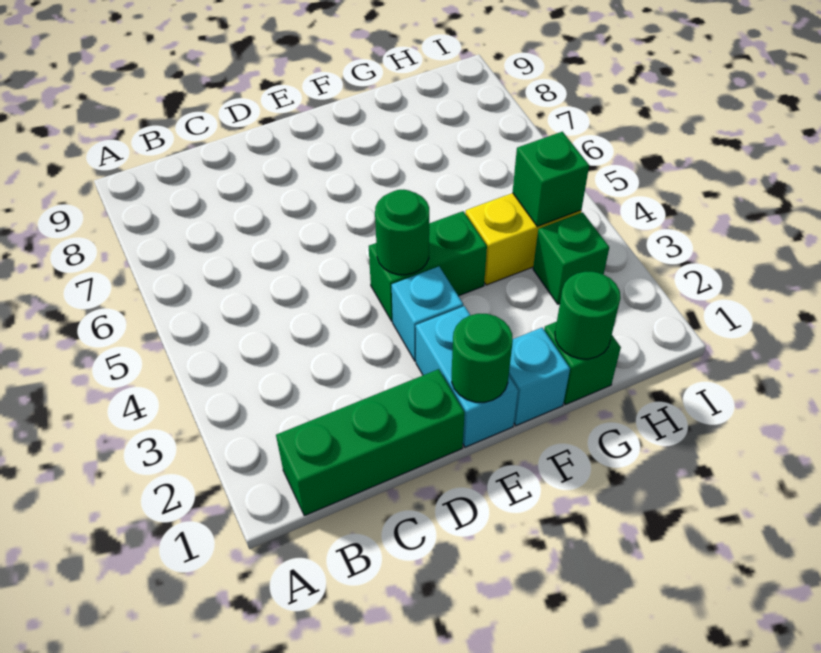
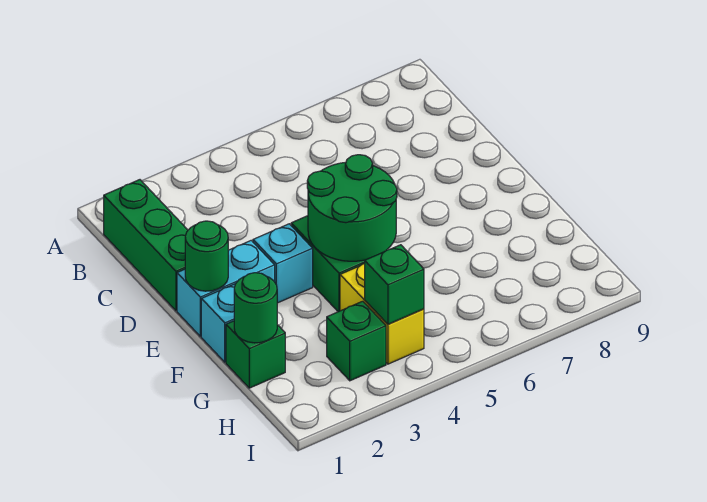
green 1x1 round brick [375,190,429,275] -> green 2x2 round brick [307,155,397,261]

